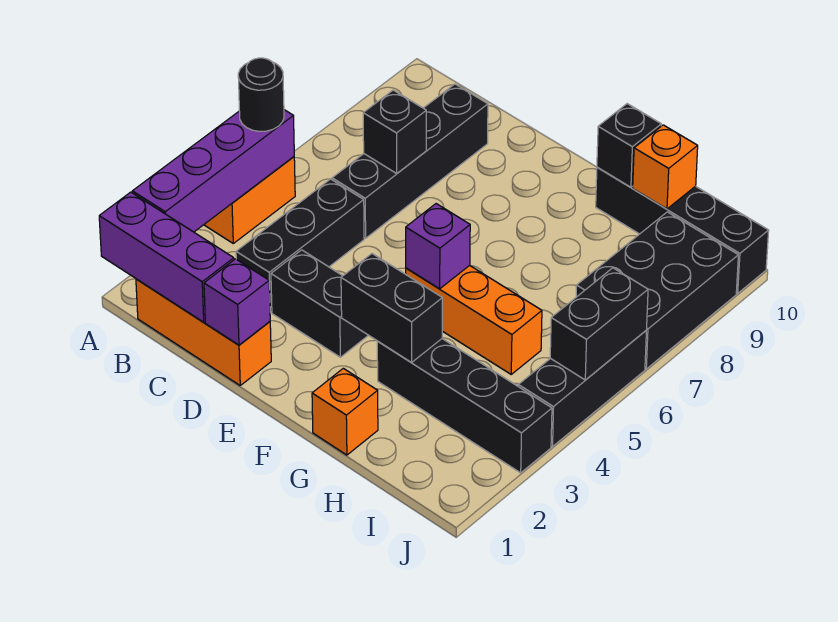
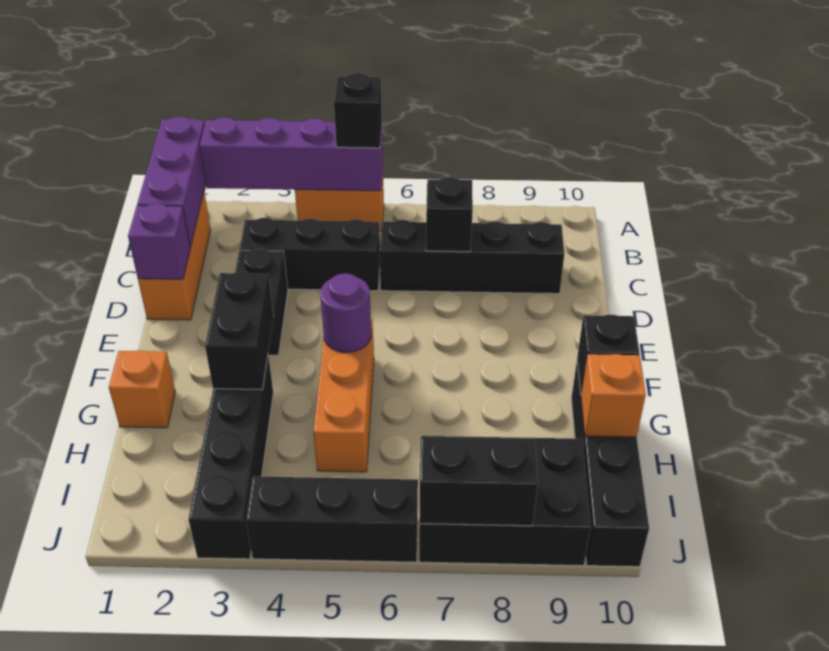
black 1x1 round brick [238,58,284,131] -> black 1x1 brick [334,73,382,148]
purple 1x1 brick [406,204,470,289] -> purple 1x1 round brick [320,273,371,352]
black 1x2 brick [550,268,648,380] -> black 1x2 brick moved to [419,437,538,526]

